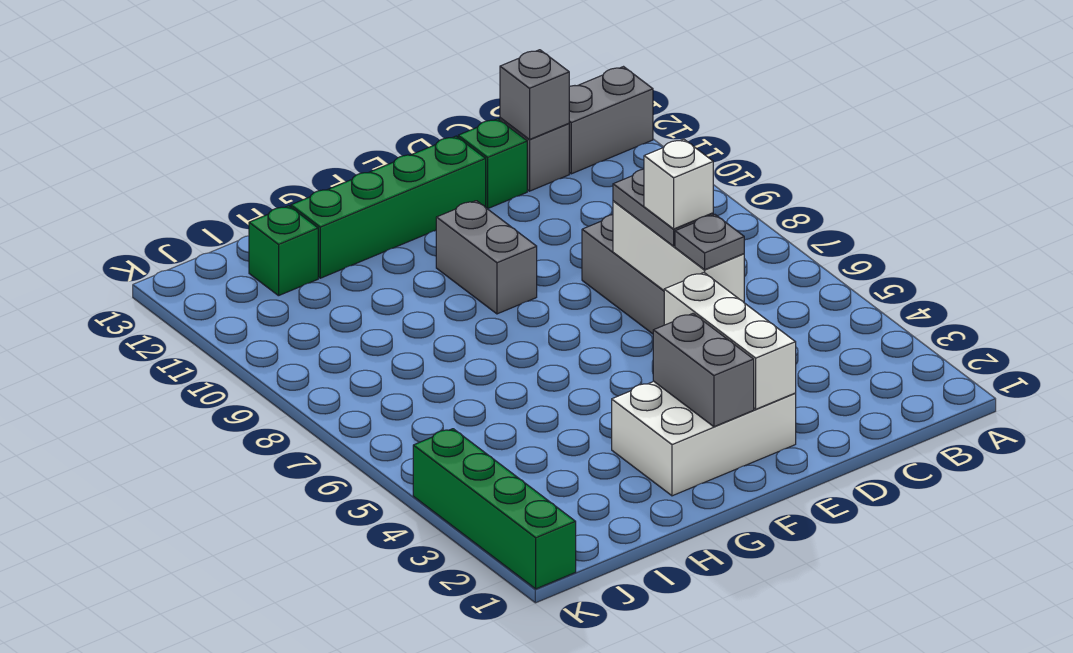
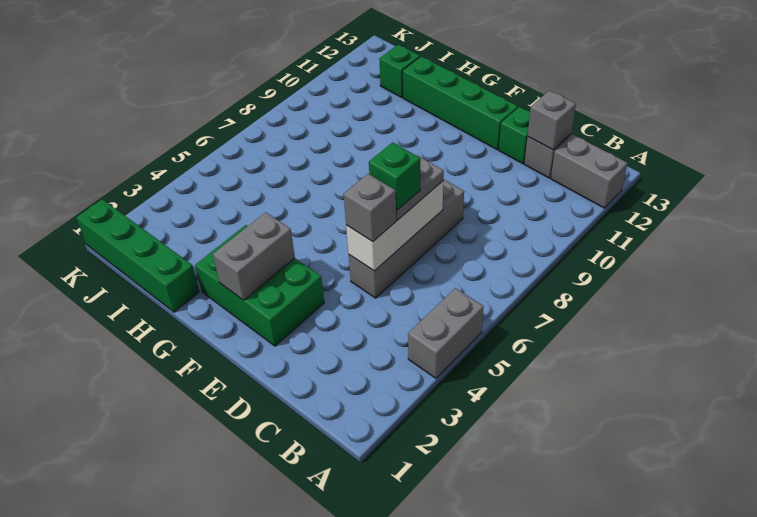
grey 1x1 plate [675,214,744,270] -> grey 1x1 brick [344,174,396,242]
white 1x1 brick [644,139,713,229] -> green 1x1 brick [369,142,420,210]
white 2x3 brick [612,381,796,496] -> green 2x3 brick [195,225,324,346]
white 1x3 brick [664,273,796,409] -> none
grey 1x2 brick [436,201,537,314] -> grey 1x2 brick moved to [408,288,484,378]
green 1x4 brick [413,429,576,589] -> green 1x4 brick turned to [76,199,199,312]

